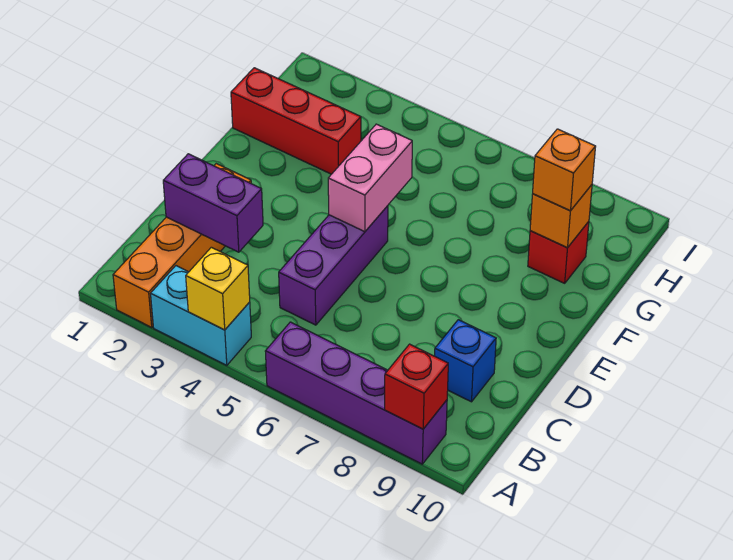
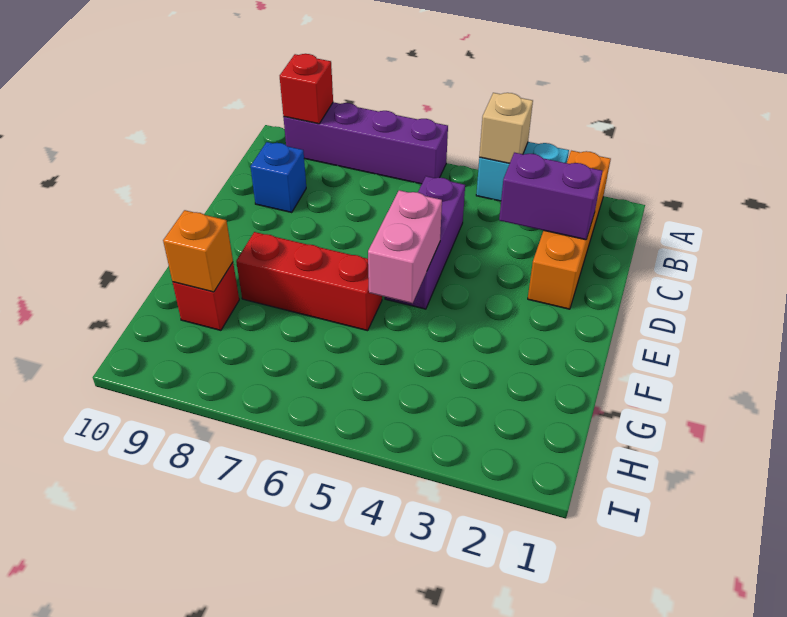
yellow 1x1 brick [186,247,250,330] -> tan 1x1 brick [479,93,533,163]
red 1x3 brick [231,68,361,174] -> red 1x3 brick moved to [236,232,382,331]
orange 1x1 brick [533,129,596,211] -> none

